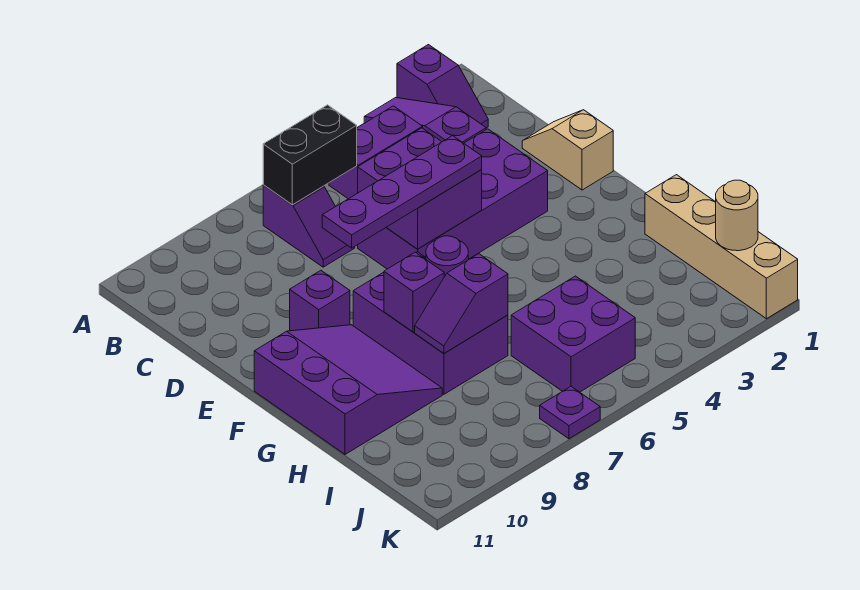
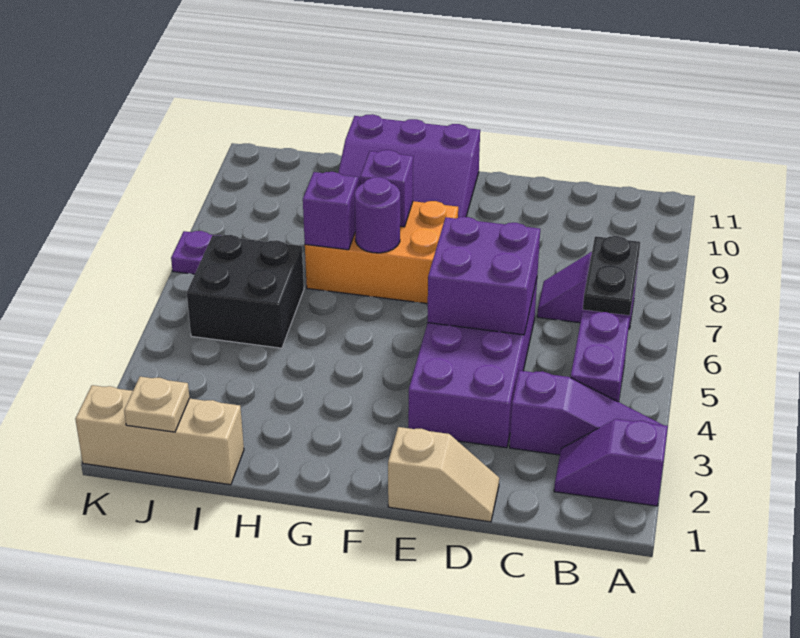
black 1x2 brick [263,105,357,205] -> black 1x2 plate [583,236,640,315]
purple 1x4 plate [322,136,482,248] -> none
purple 1x1 brick [290,270,350,331] -> none
purple 2x3 brick [353,252,508,394] -> orange 2x3 brick [305,201,458,304]
tan 1x4 brick [645,175,798,319] -> tan 1x3 brick [75,385,244,485]
purple 2x2 brick [511,276,635,392] -> black 2x2 brick [187,235,304,348]
tan 1x1 round brick [716,180,758,251] -> tan 1x1 plate [124,377,189,432]

